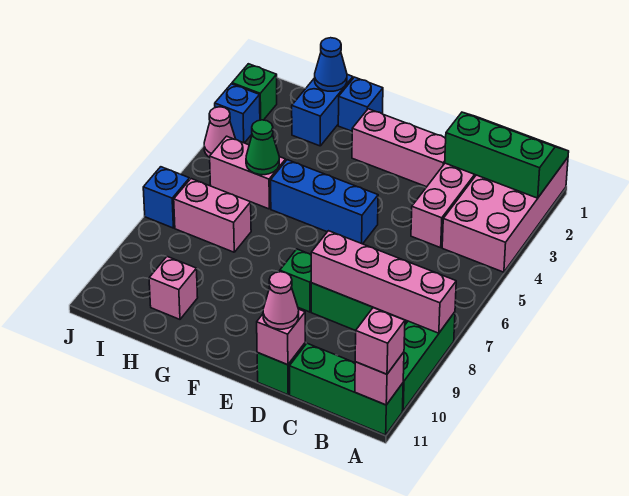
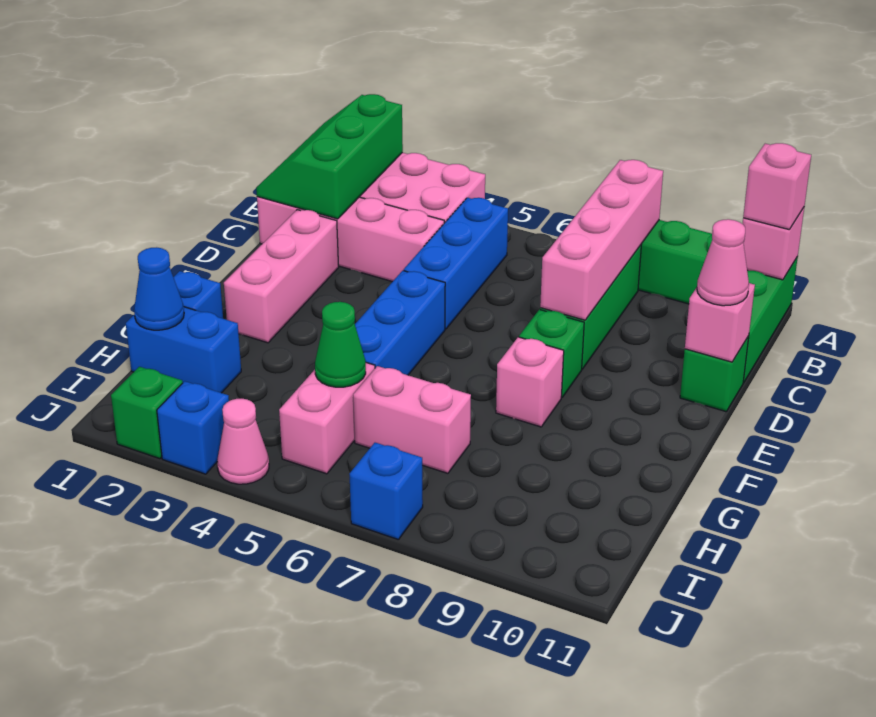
none -> blue 1x3 brick [404,198,508,329]
pink 1x2 brick [174,179,251,252] -> pink 1x2 brick turned to [353,366,471,473]
pink 1x1 brick [149,257,198,319] -> pink 1x1 brick moved to [496,337,564,427]

